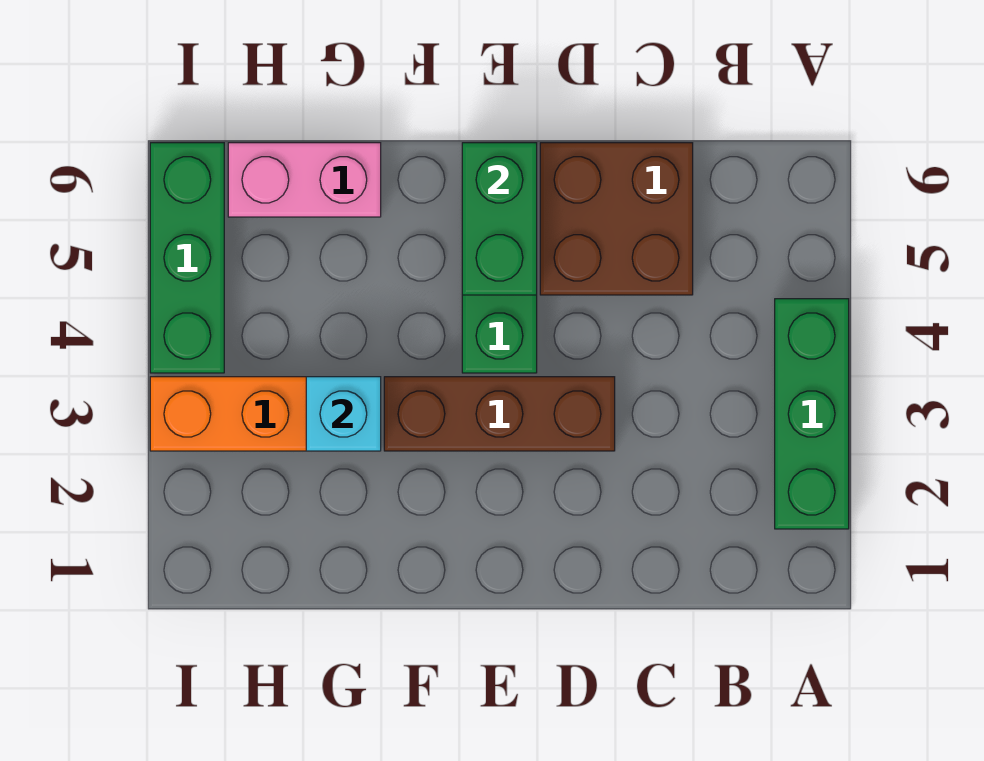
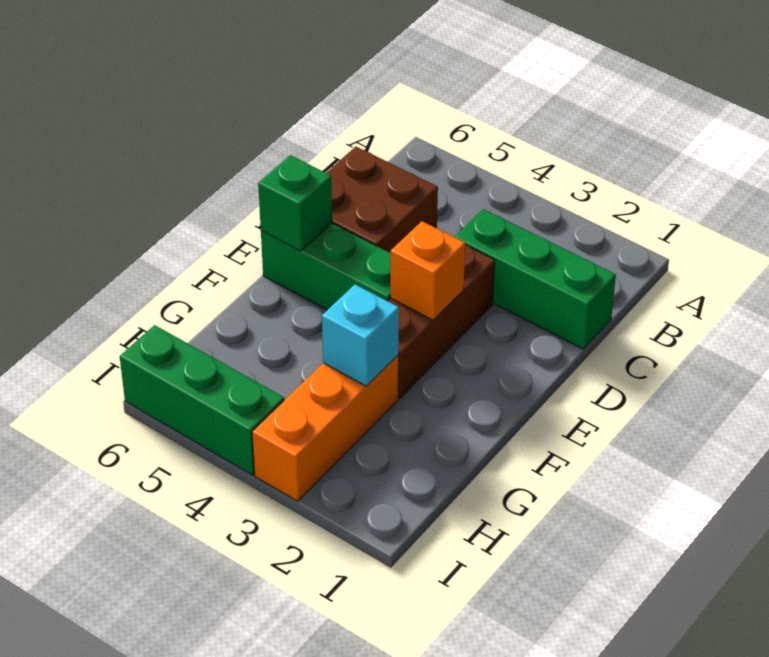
green 1x3 brick [775,299,849,529] -> green 1x3 brick moved to [455,209,616,349]
none -> orange 1x1 brick [390,221,465,320]
green 1x2 brick [462,143,537,295] -> green 1x1 brick [258,155,332,251]
pink 1x2 brick [228,143,381,217] -> none

